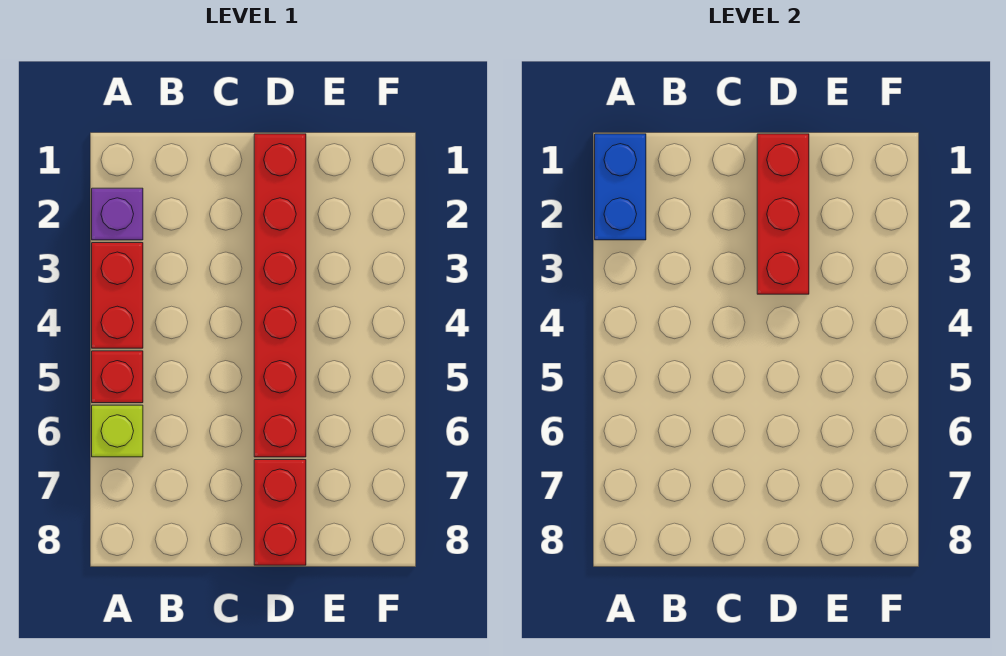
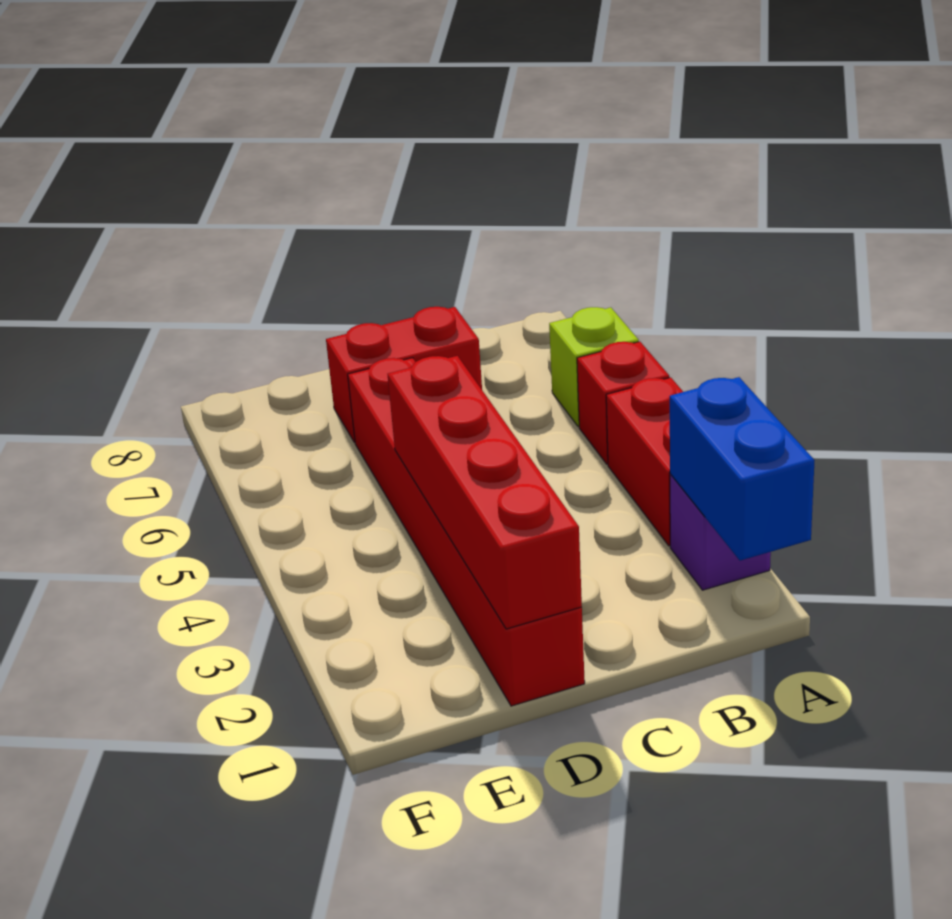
red 1x3 brick [757,134,809,294] -> red 1x4 brick [388,356,582,629]
red 1x2 brick [254,460,306,565] -> red 1x2 brick turned to [326,307,482,443]

